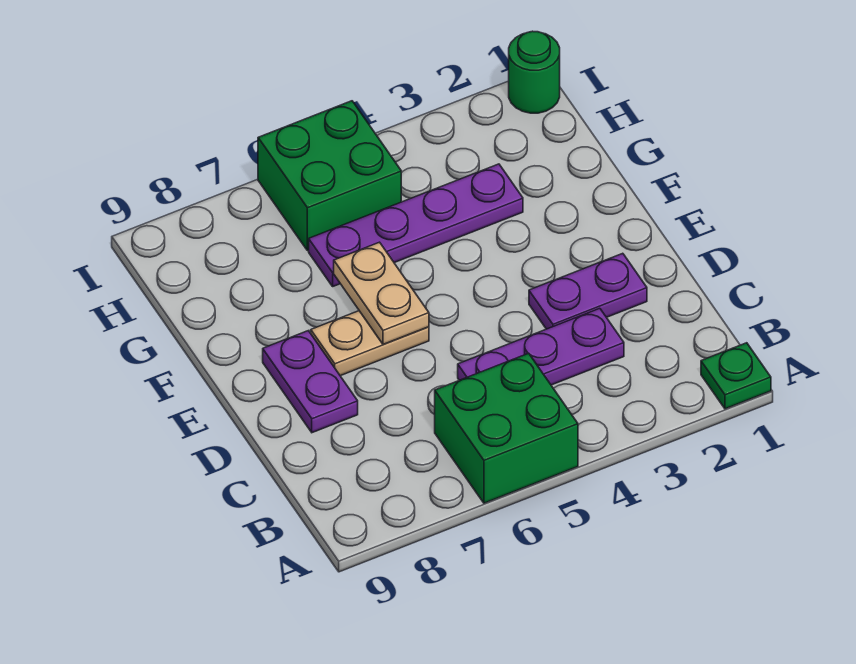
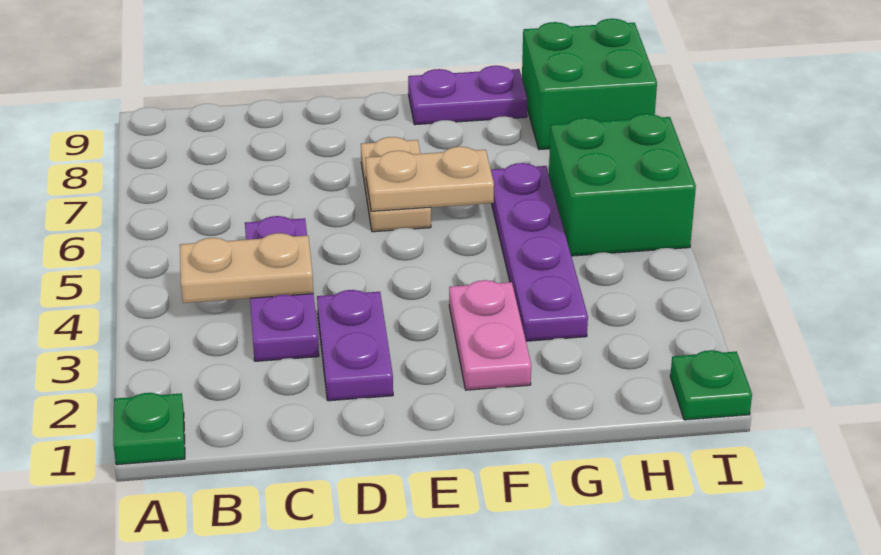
green 2x2 brick [435,353,578,503] -> green 2x2 brick moved to [522,19,657,150]
none -> tan 1x2 plate [180,233,313,303]
purple 1x2 plate [263,331,358,433] -> purple 1x2 plate moved to [408,66,528,125]
none -> pink 1x2 plate [449,280,531,390]
green 1x1 round brick [509,31,560,113] -> green 1x1 plate [670,350,752,420]

